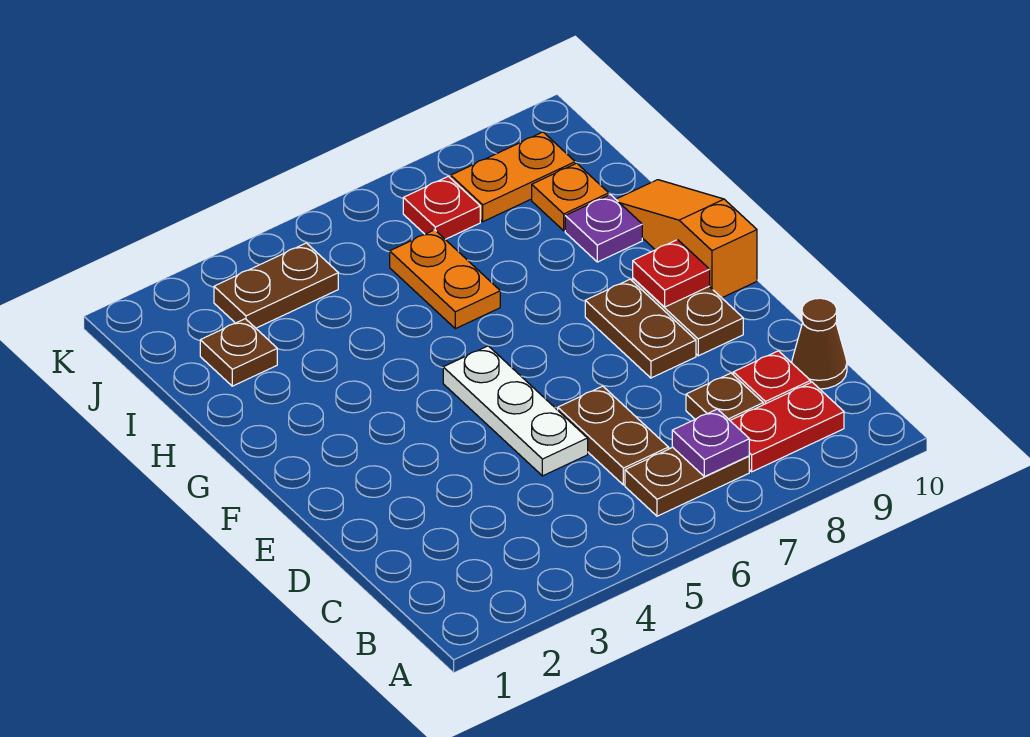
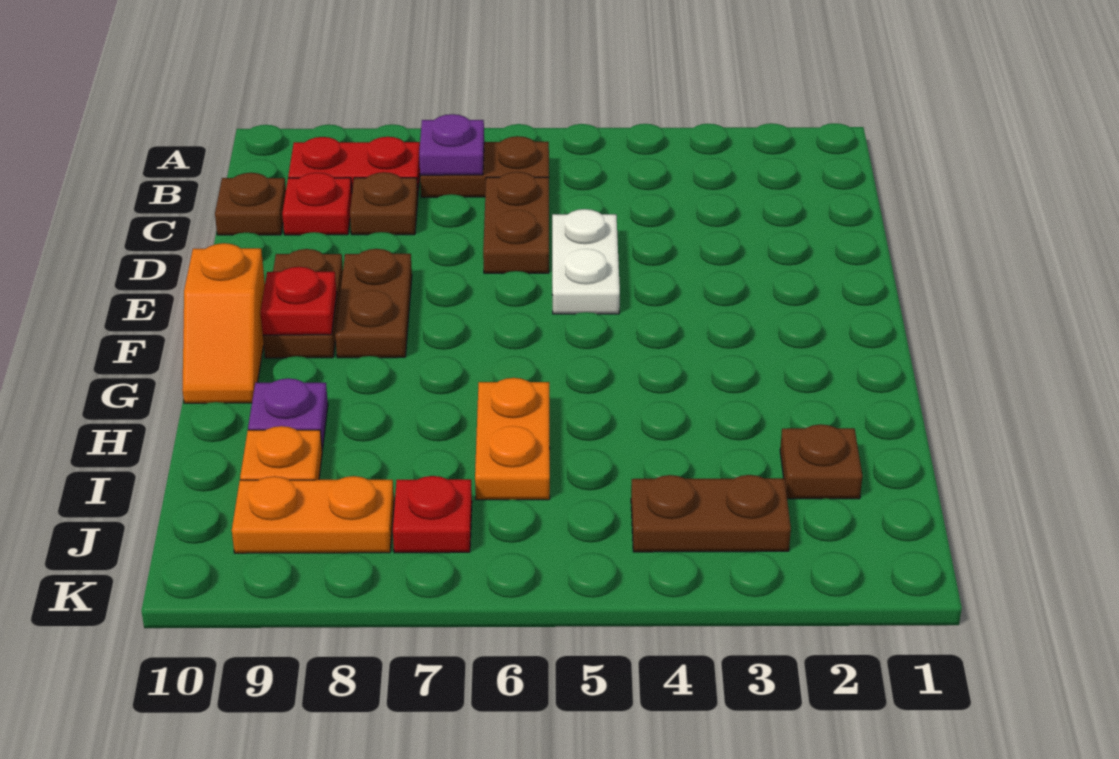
brown 1x1 cone [792,298,847,389] -> brown 1x1 plate [215,173,286,235]
white 1x3 plate [443,346,588,476] -> white 1x2 plate [552,209,620,314]
orange 1x3 slope [616,180,757,298] -> orange 1x2 slope [182,243,265,403]

